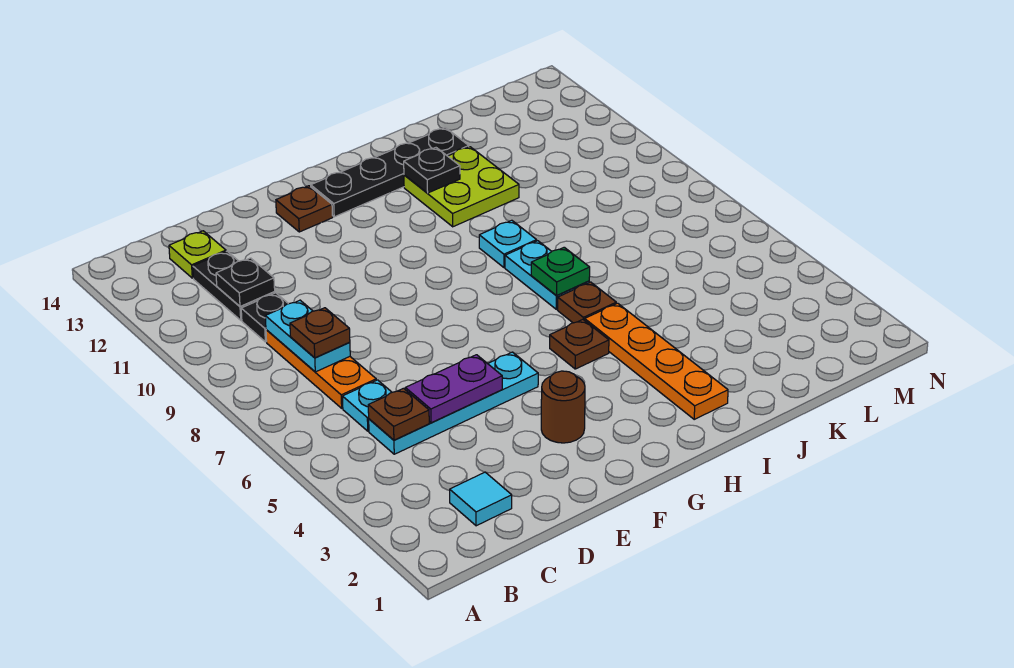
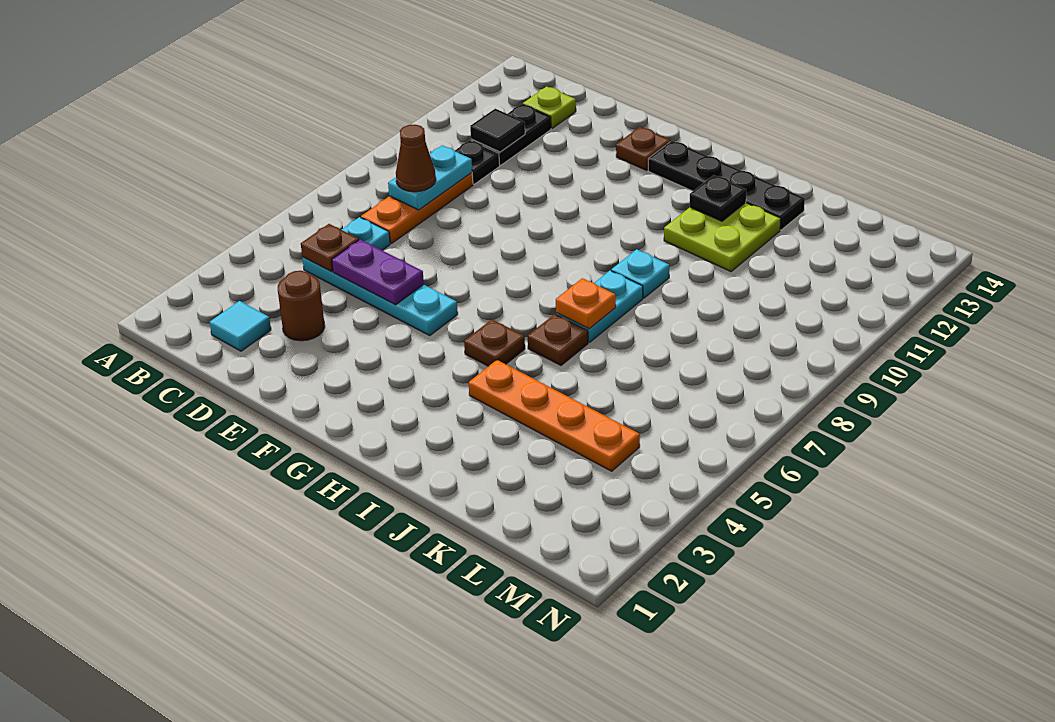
brown 1x1 plate [290,308,350,358] -> brown 1x1 cone [396,124,436,192]
black 1x1 plate [216,258,275,306] -> black 1x1 tile [470,109,525,152]
brown 1x1 round brick [541,371,585,443] -> brown 1x1 round brick moved to [278,271,325,341]
orange 1x4 plate [585,303,728,419] -> orange 1x4 plate turned to [469,360,640,471]
green 1x1 plate [531,247,590,295] -> orange 1x1 plate [556,278,616,329]

